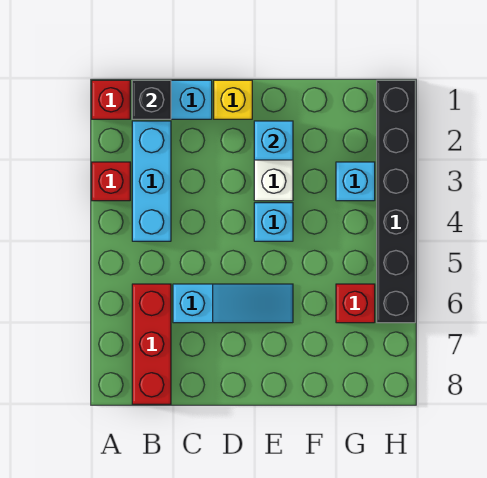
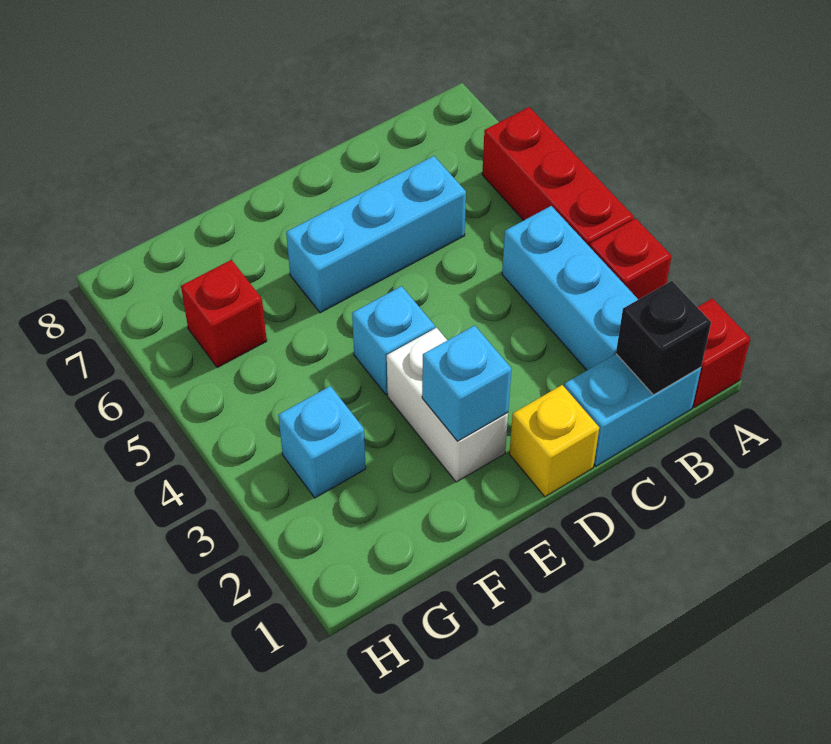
red 1x3 brick [132,284,171,404] -> red 1x3 brick moved to [482,107,634,247]
cyan 1x3 slope [173,284,293,323] -> cyan 1x3 brick [286,156,466,313]
black 1x6 brick [377,80,415,323] -> none

